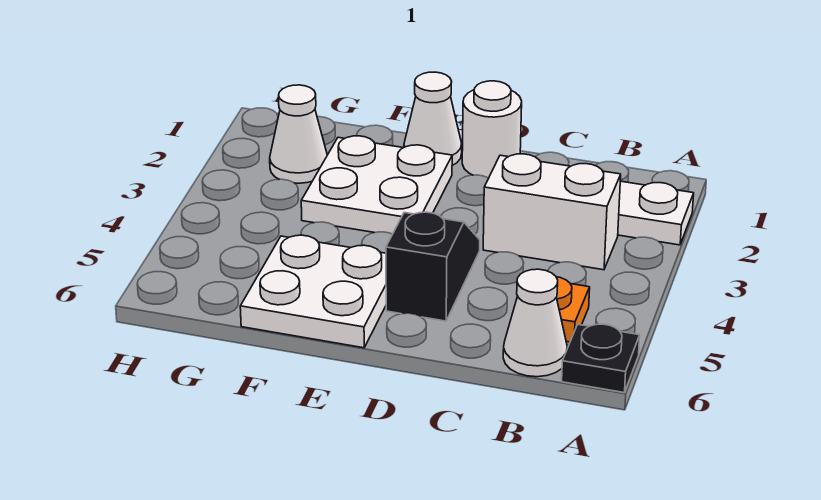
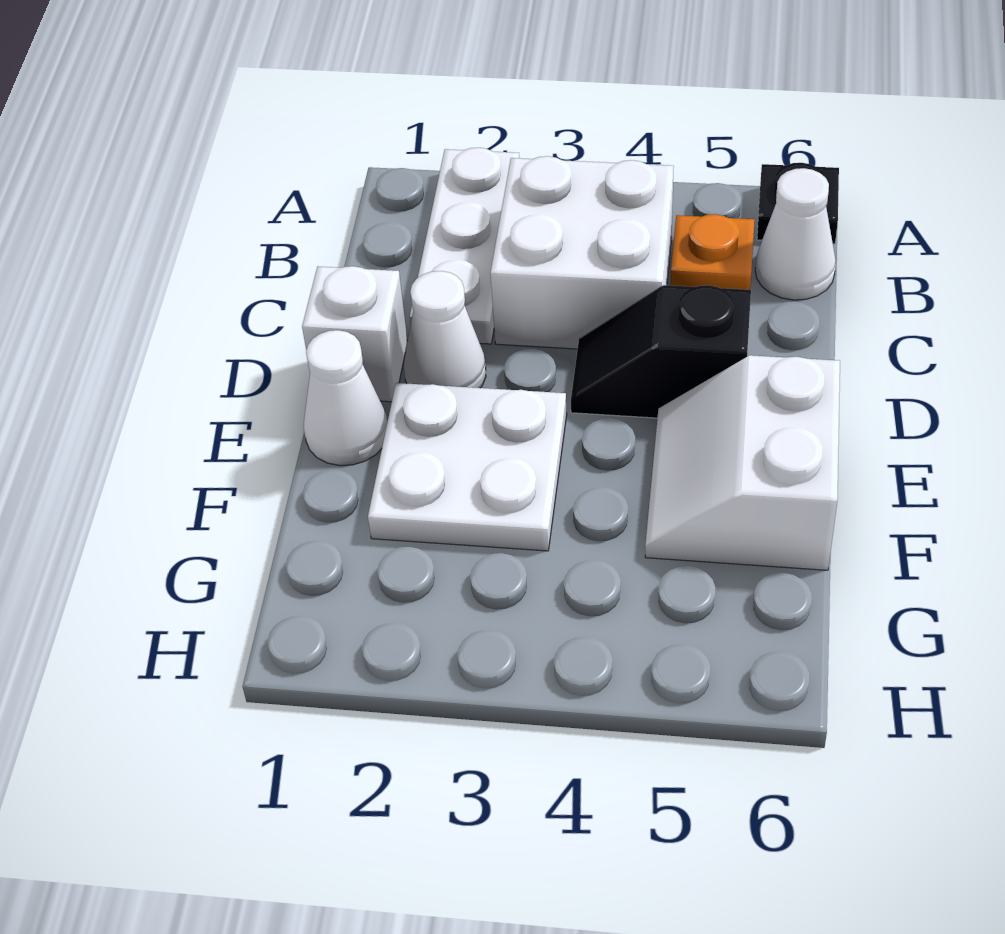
white 1x2 brick [483,154,621,270] -> white 2x2 brick [490,156,674,349]
white 1x1 round brick [462,81,522,178] -> white 1x1 brick [302,266,408,402]
white 2x2 plate [240,235,386,348] -> white 2x2 slope [645,355,840,570]
white 1x1 cone [270,85,327,183] -> white 1x1 cone moved to [404,271,486,388]

